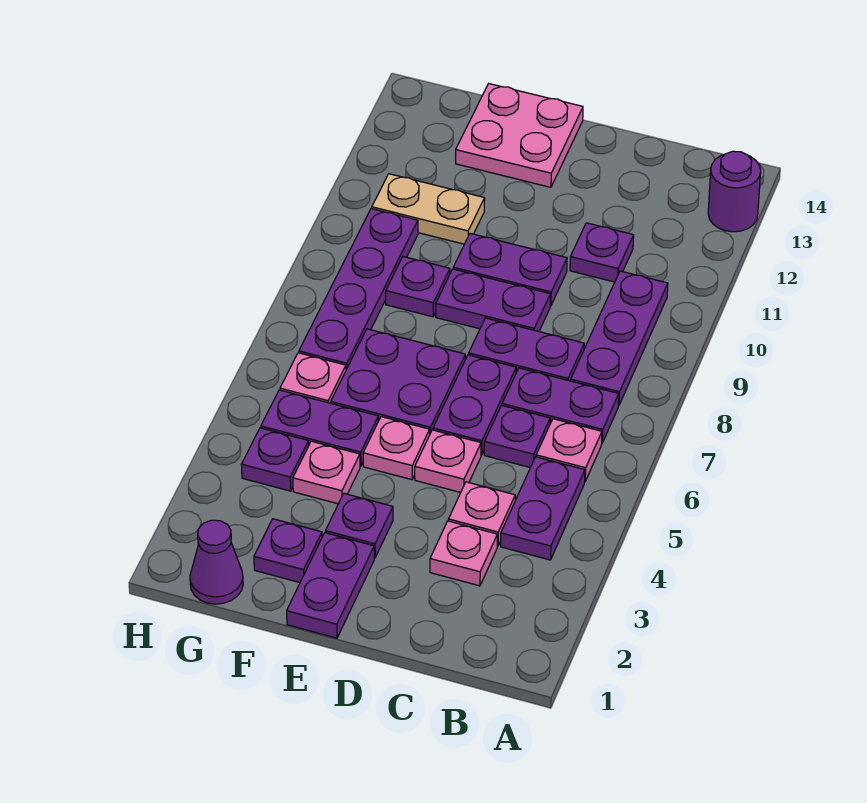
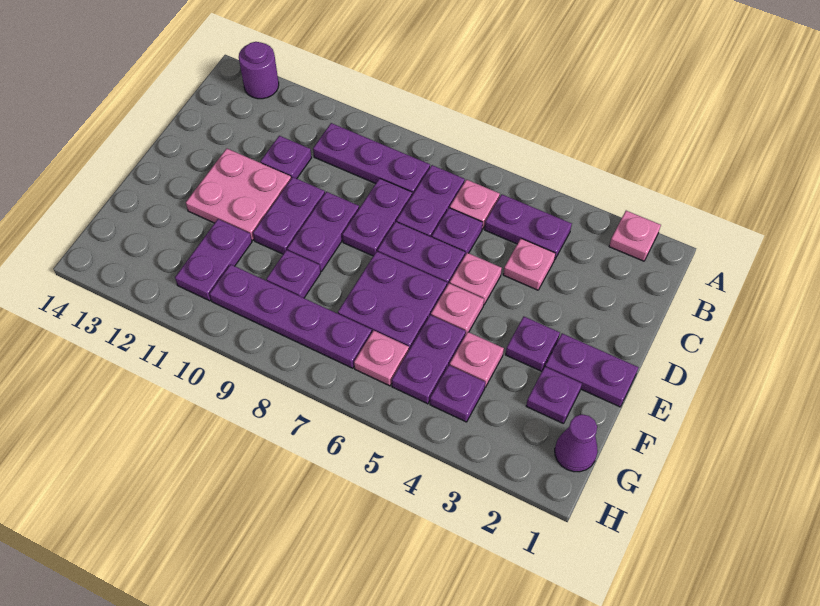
pink 1x1 plate [430,521,497,586] -> pink 1x1 plate moved to [609,211,661,261]
pink 2x2 plate [456,84,583,187] -> pink 2x2 plate moved to [186,149,291,240]
tan 1x2 plate [372,174,485,244] -> purple 1x2 plate [175,219,252,301]

